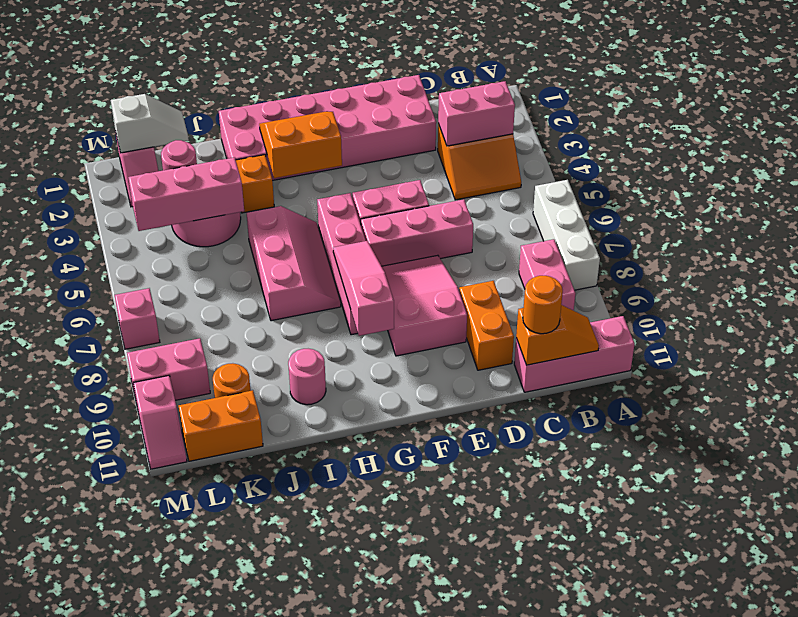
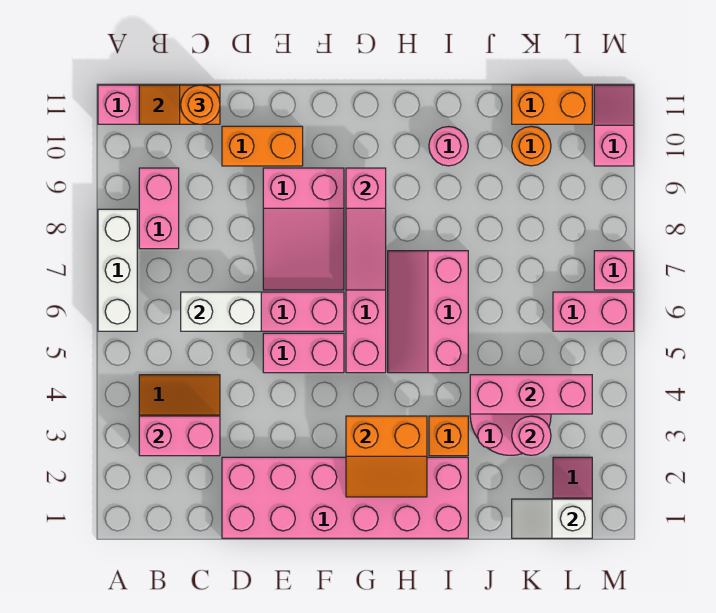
none -> white 1x2 brick [181,292,261,331]
orange 1x2 brick [459,281,514,370] -> orange 1x2 brick turned to [222,126,303,166]
pink 1x2 brick [127,338,210,400] -> pink 1x2 brick moved to [553,292,634,331]

